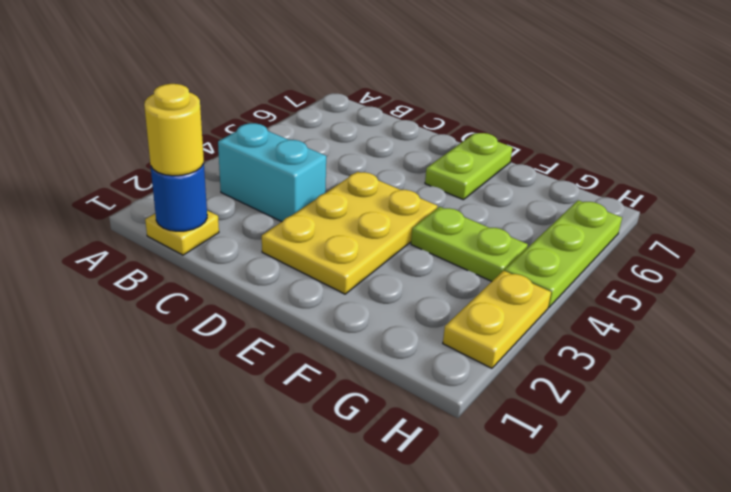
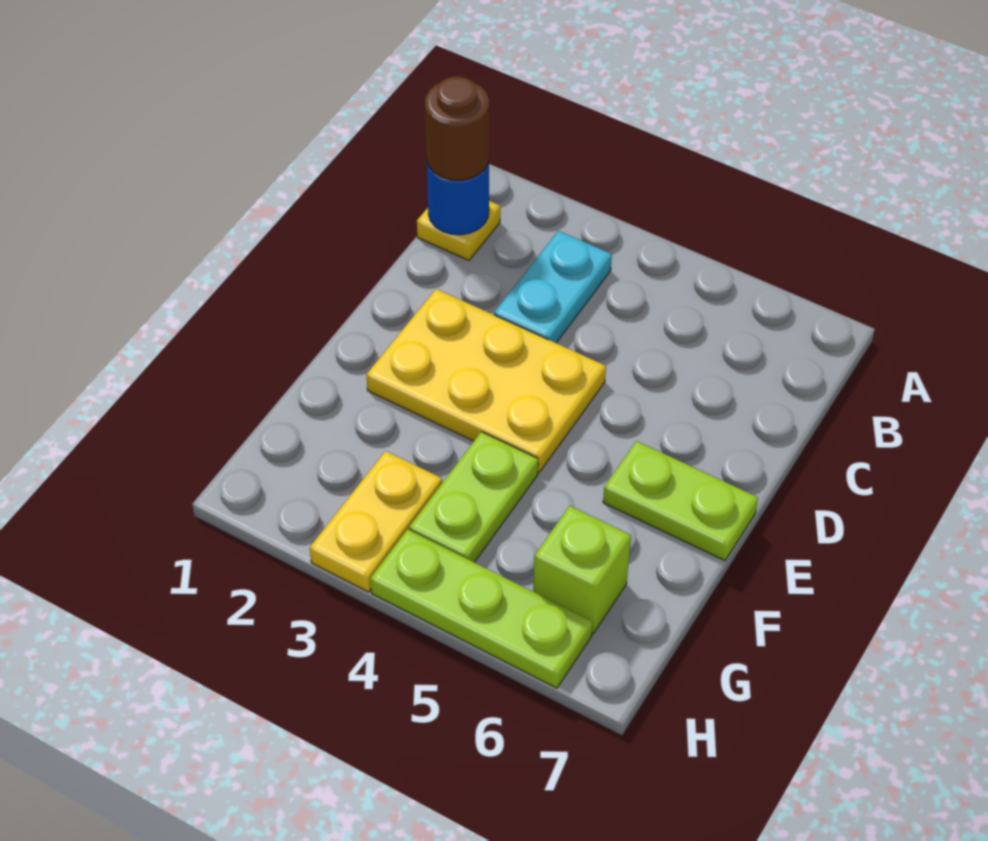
yellow 1x1 round brick [144,84,204,176] -> brown 1x1 round brick [425,76,489,180]
cyan 1x2 brick [218,123,326,222] -> cyan 1x2 plate [494,231,612,343]
none -> lime 1x1 brick [533,506,631,634]
yellow 1x2 plate [443,271,551,368] -> yellow 1x2 plate turned to [310,451,442,592]

